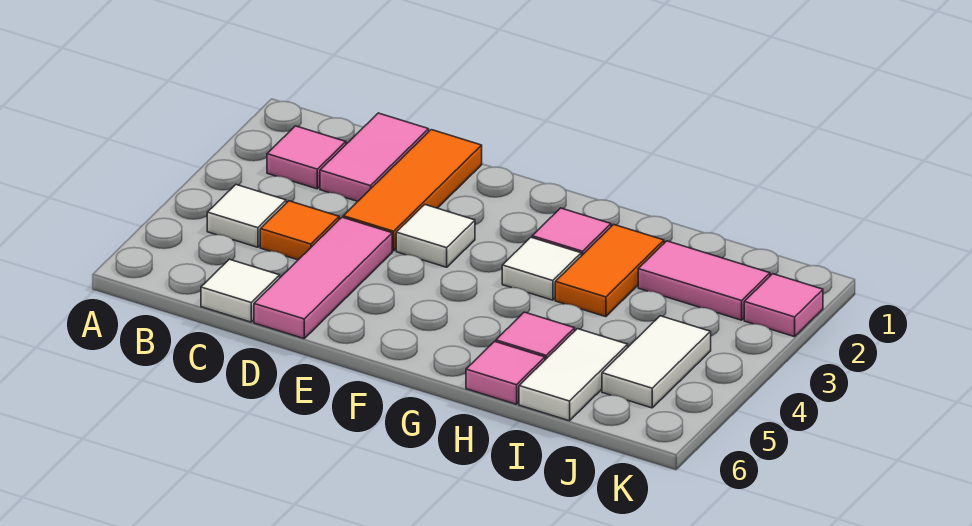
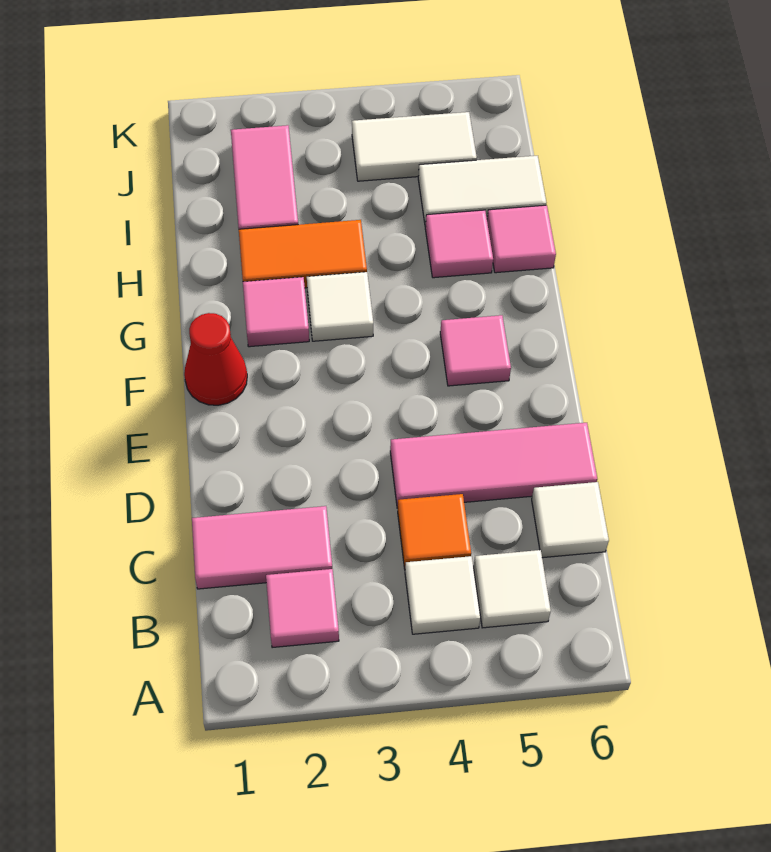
orange 1x3 tile [343,130,482,251] -> none
white 1x1 tile [396,205,475,267] -> white 1x1 tile moved to [473,550,551,628]
none -> red 1x1 cone [184,313,247,405]
pink 1x1 tile [744,274,823,337] -> pink 1x1 tile moved to [440,315,511,386]

